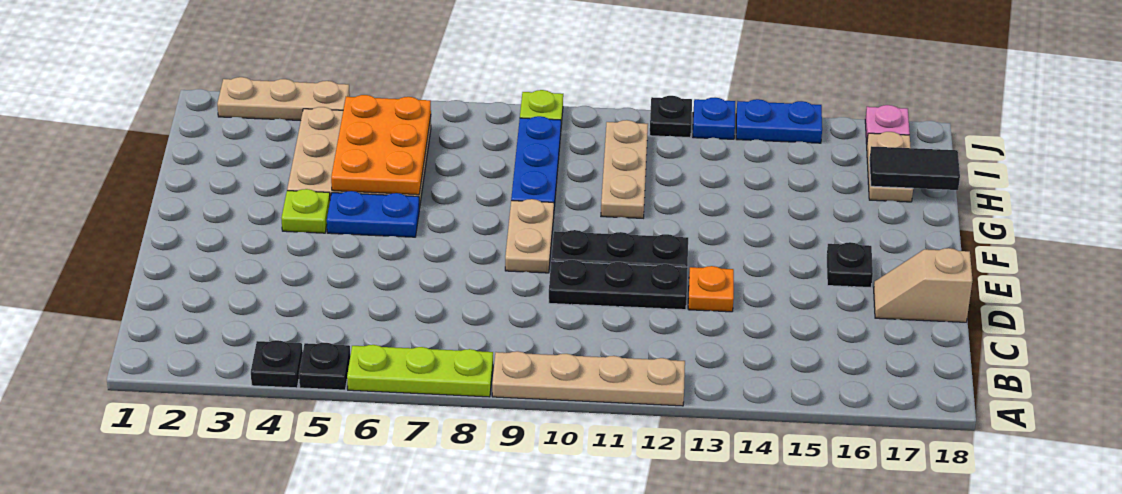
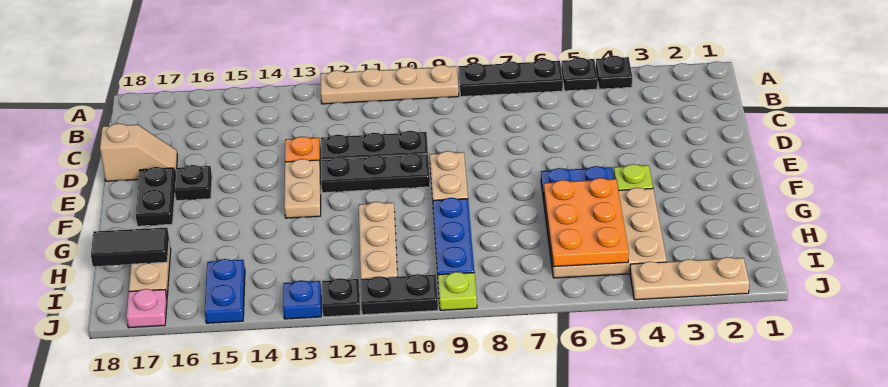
lime 1x3 plate [347,345,493,397] -> black 1x3 plate [458,59,563,97]
none -> tan 1x2 plate [284,159,321,218]
none -> black 1x2 plate [136,167,175,226]
none -> black 1x2 plate [361,274,438,315]
blue 1x2 plate [736,99,822,143] -> blue 1x2 plate turned to [205,259,245,323]

